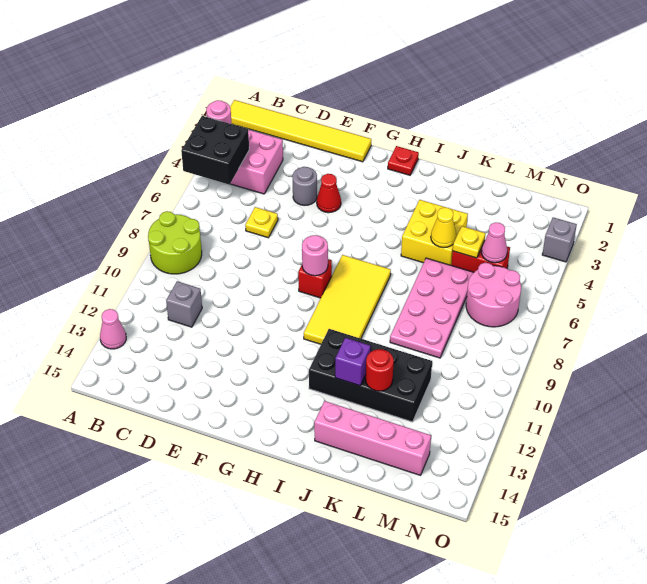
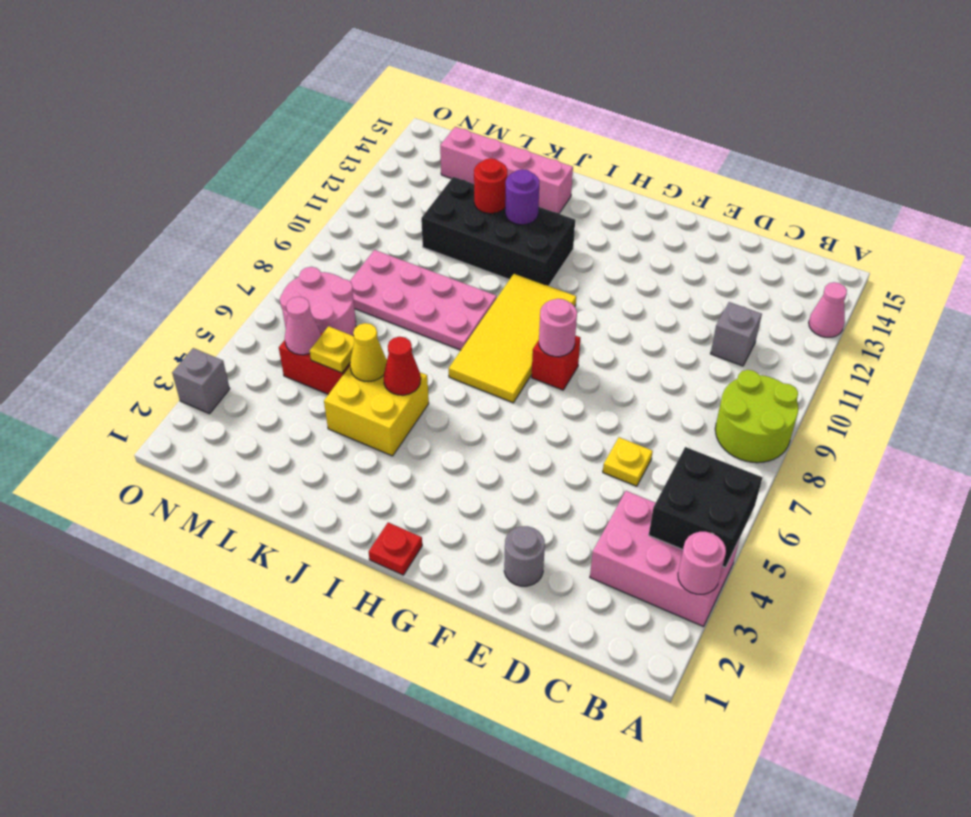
yellow 1x6 tile [230,100,371,162] -> none
grey 1x1 round brick [292,167,317,206] -> grey 1x1 round brick moved to [504,526,545,586]
red 1x1 cone [317,174,341,213] -> red 1x1 cone moved to [384,337,421,395]
purple 1x1 brick [335,338,371,386] -> purple 1x1 round brick [505,169,539,225]
pink 2x4 plate [390,258,474,358] -> pink 2x4 plate turned to [350,250,497,350]

